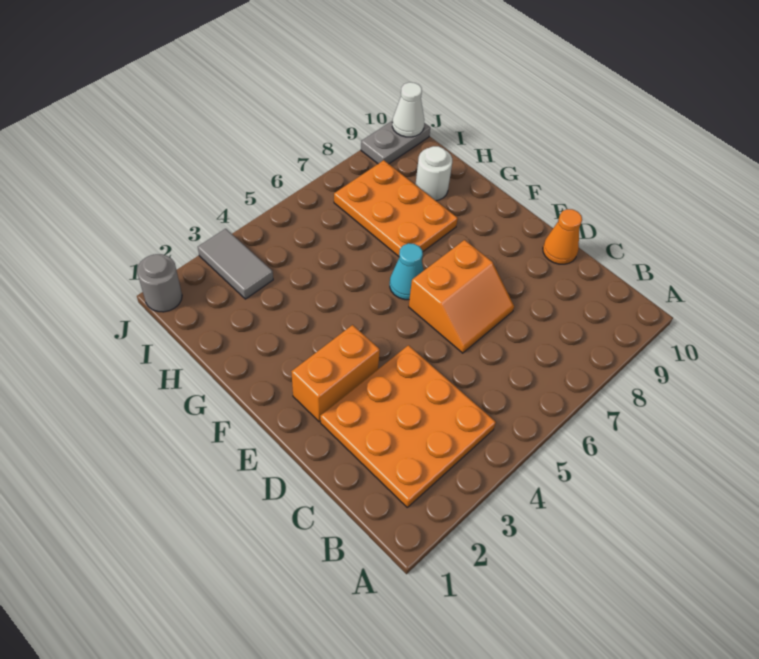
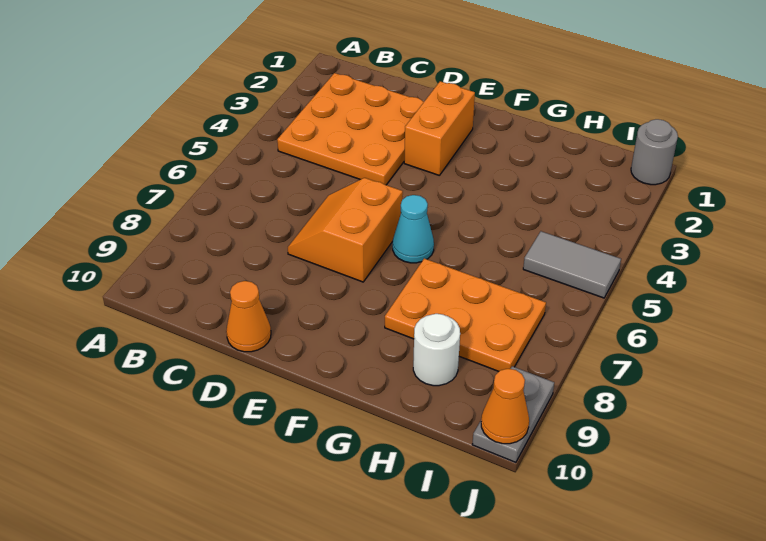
grey 1x2 tile [198,229,273,299] -> grey 1x2 tile moved to [523,231,621,298]
white 1x1 cone [392,82,424,137] -> orange 1x1 cone [481,369,529,444]

